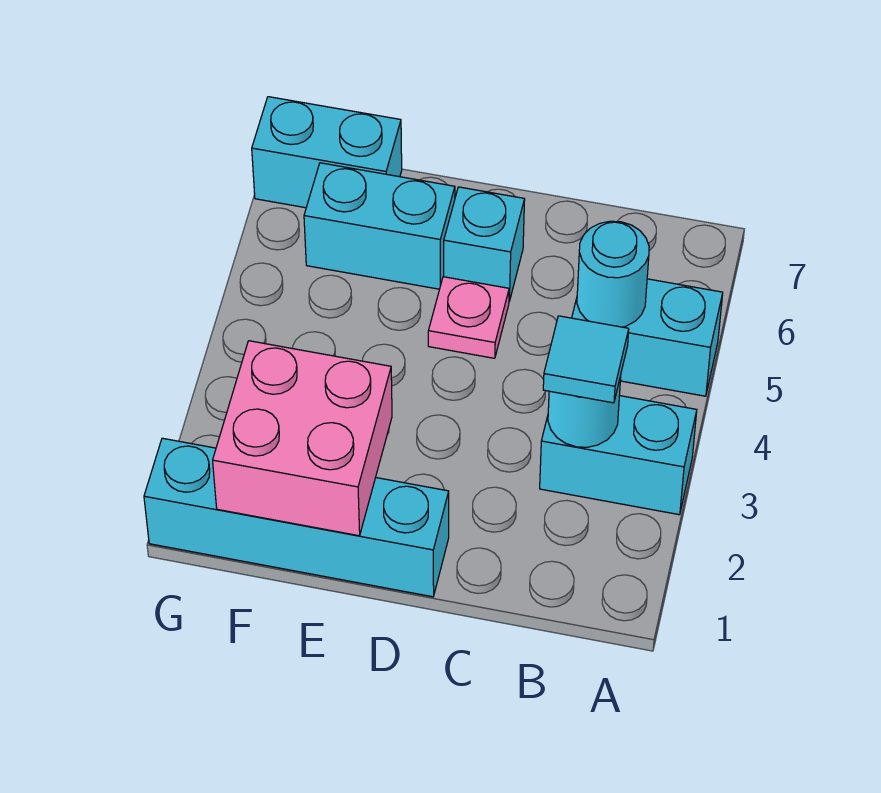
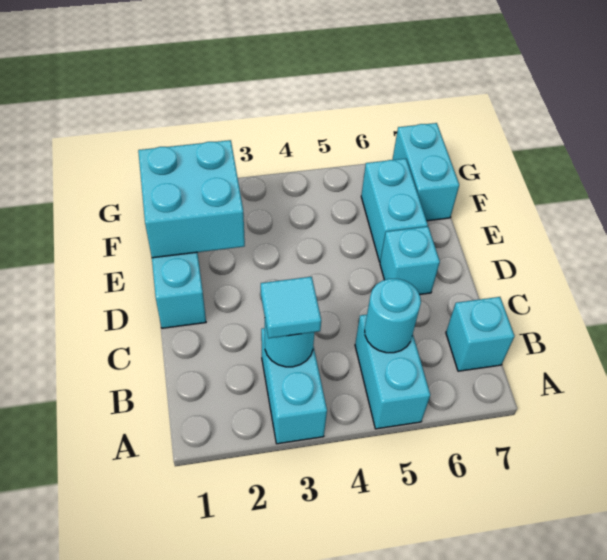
none -> cyan 1x1 brick [446,297,514,371]
pink 1x1 plate [428,277,509,358] -> none
pink 2x2 brick [213,341,392,536] -> cyan 2x2 brick [138,140,245,258]

